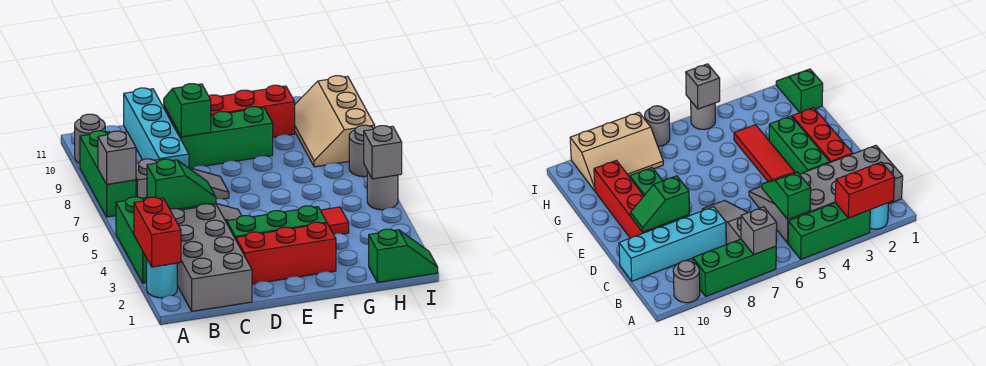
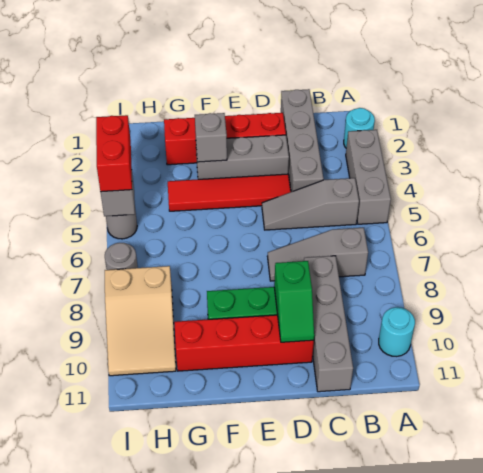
red 1x2 brick [134,197,181,267] -> red 1x2 brick moved to [96,115,132,192]
green 1x3 brick [116,197,147,283] -> grey 1x3 brick [346,130,391,224]
green 1x3 brick [80,131,136,217] -> none
grey 1x1 brick [98,131,136,184] -> grey 1x1 brick moved to [195,113,227,162]
grey 1x1 round brick [75,114,105,163] -> cyan 1x1 round brick [379,307,415,356]
grey 2x4 brick [170,204,252,311] -> grey 1x4 brick [281,89,323,192]
green 1x2 slope [147,159,216,209] -> none
cyan 1x4 brick [124,88,189,168] -> grey 1x4 brick [304,256,353,392]
red 1x3 brick [236,222,336,284] -> red 1x4 brick [164,113,286,165]
green 1x3 brick [227,206,327,240] -> grey 1x3 brick [196,135,289,179]
green 1x2 slope [369,229,438,283] -> none
tan 2x3 slope [295,76,375,167] -> tan 2x3 slope turned to [105,266,176,376]

